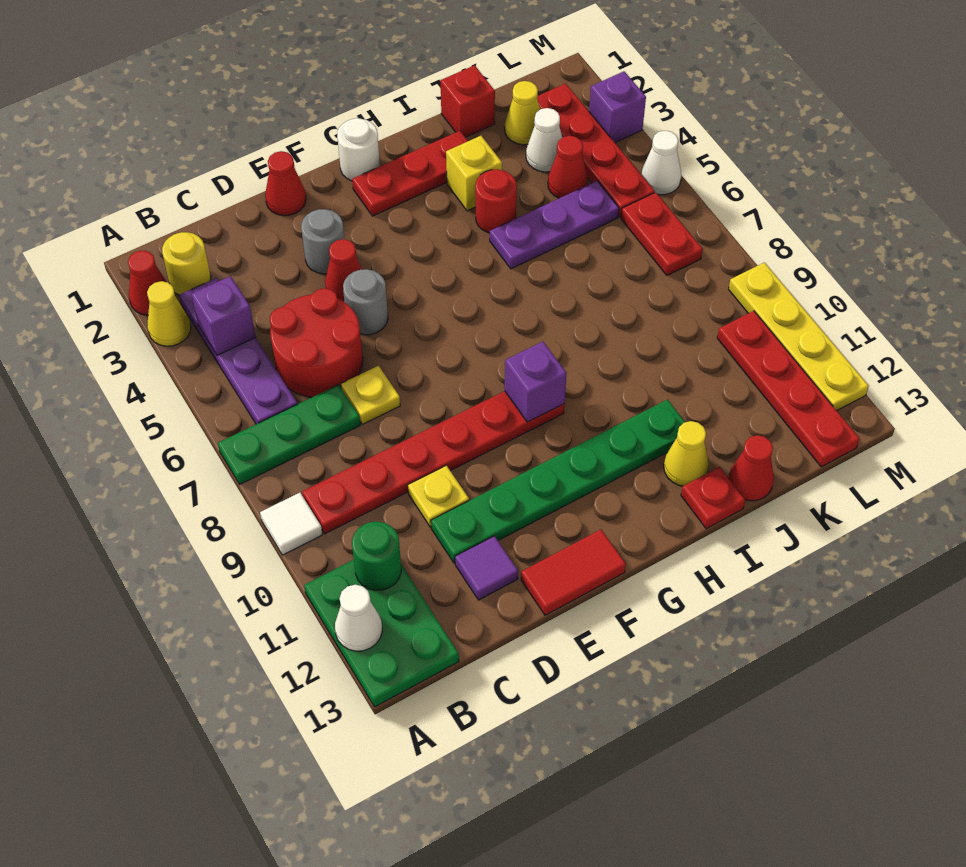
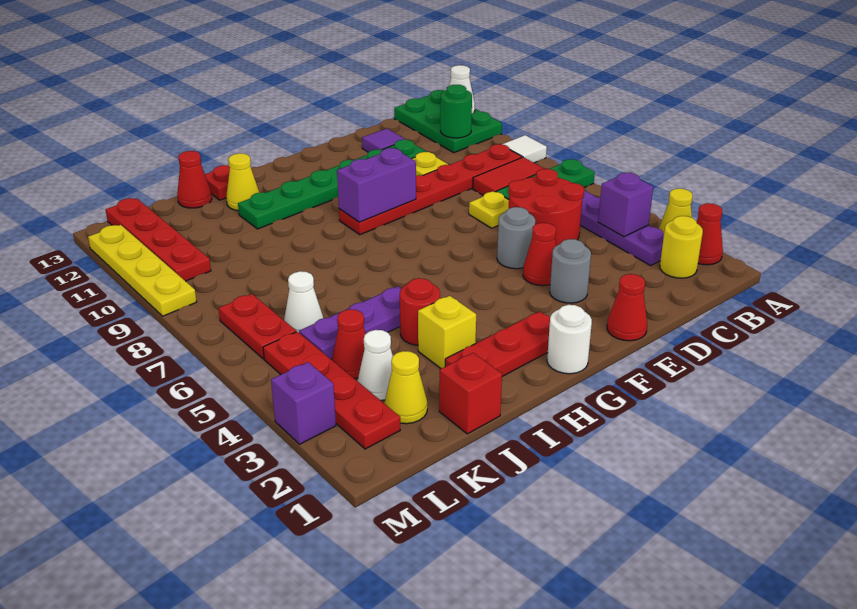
red 1x2 tile [521,530,626,615] -> red 1x2 tile moved to [473,157,544,195]
purple 1x1 brick [505,341,567,422] -> purple 1x2 brick [337,148,416,222]
white 1x1 cone [641,131,681,195] -> white 1x1 cone moved to [284,271,323,332]

